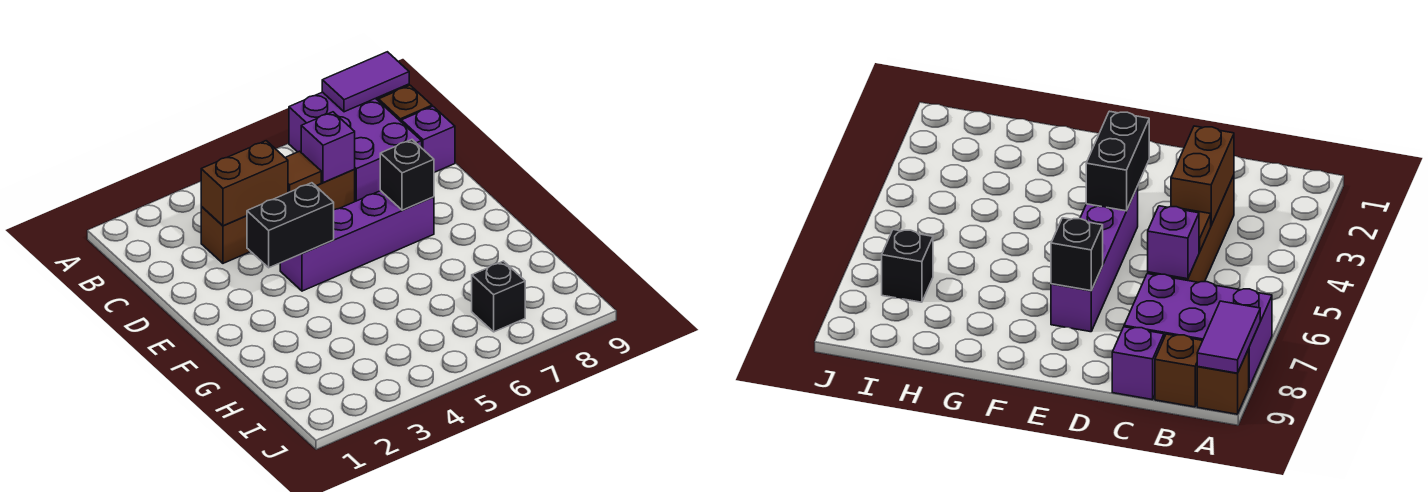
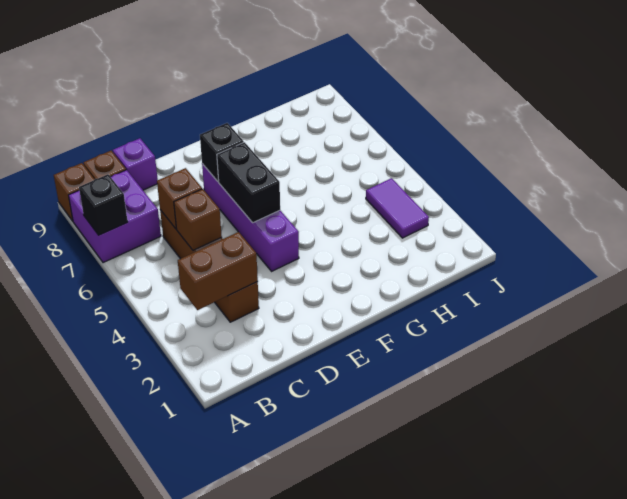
purple 2x3 brick [289,92,422,201] -> purple 2x2 brick [69,170,161,263]
purple 1x2 tile [322,52,409,112] -> purple 1x2 tile moved to [366,178,429,238]
brown 1x2 brick [201,141,288,226] -> brown 1x2 brick turned to [178,232,258,310]
brown 1x1 tile [285,151,321,193] -> brown 1x1 brick [174,189,222,250]
purple 1x1 brick [301,112,355,183] -> brown 1x1 brick [157,168,202,229]
black 1x2 brick [247,183,334,268] -> black 1x2 brick moved to [217,142,280,223]
black 1x1 brick [472,261,525,332] -> black 1x1 brick moved to [79,174,128,235]

